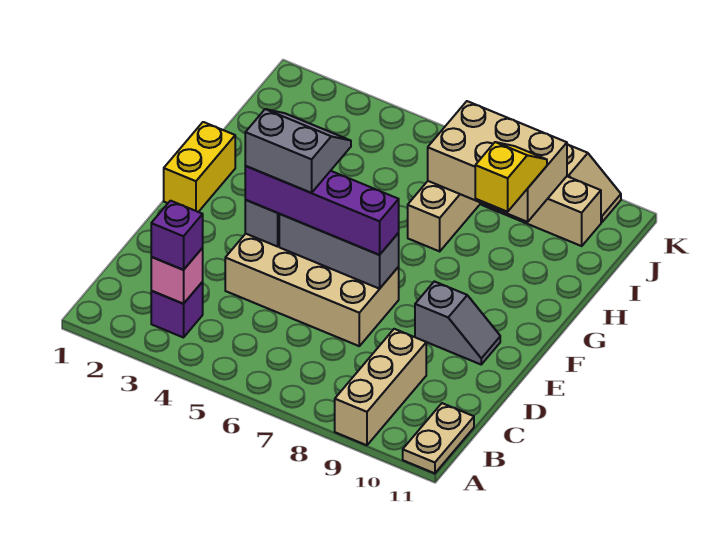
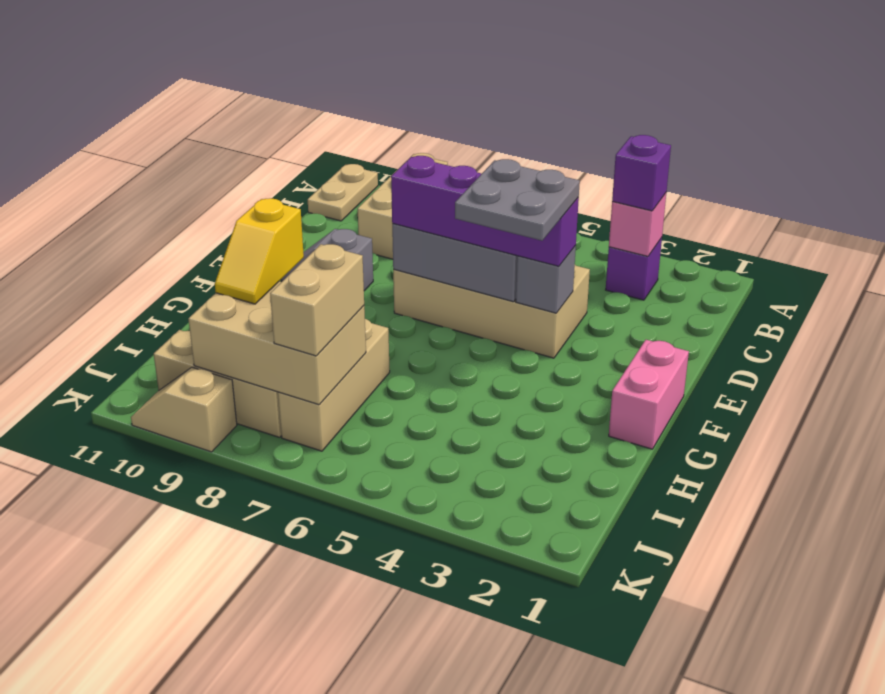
grey 2x2 slope [245,109,351,193] -> grey 2x2 plate [455,159,580,241]
yellow 1x2 brick [164,122,235,212] -> pink 1x2 brick [609,340,689,449]
none -> tan 1x2 brick [270,244,364,356]

